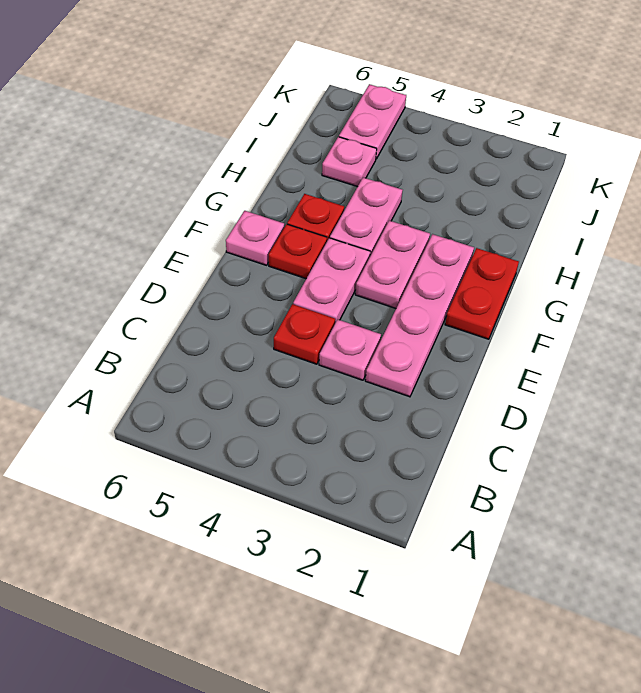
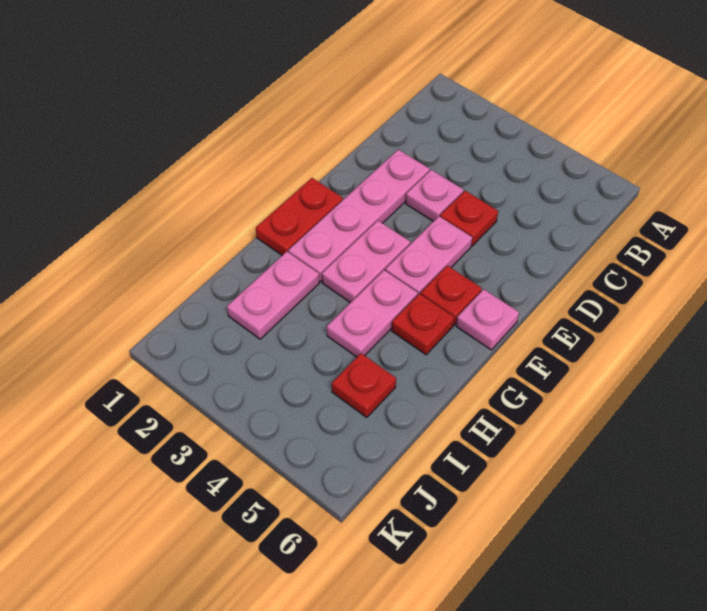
pink 1x1 plate [322,137,377,187] -> red 1x1 plate [332,353,396,418]
pink 1x2 plate [339,84,406,159] -> pink 1x2 plate moved to [227,252,319,339]

